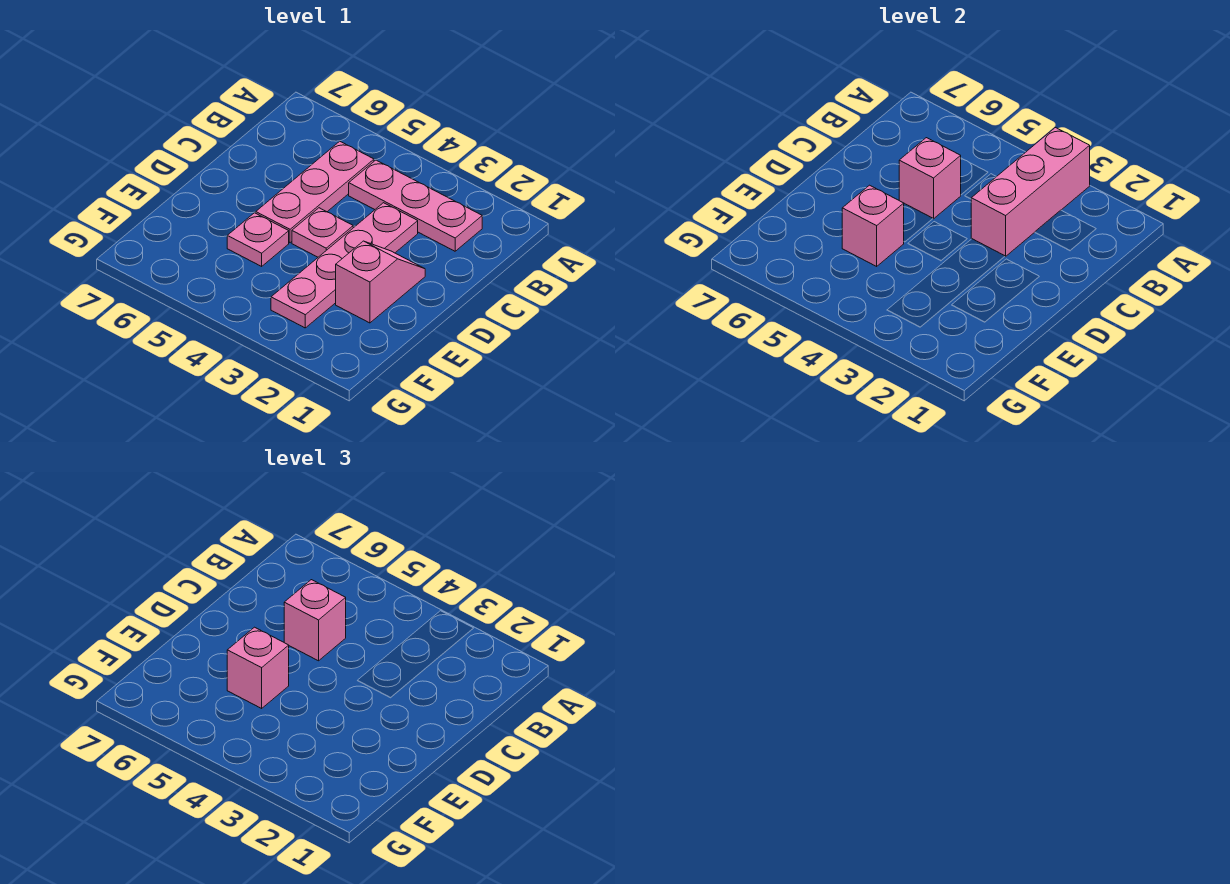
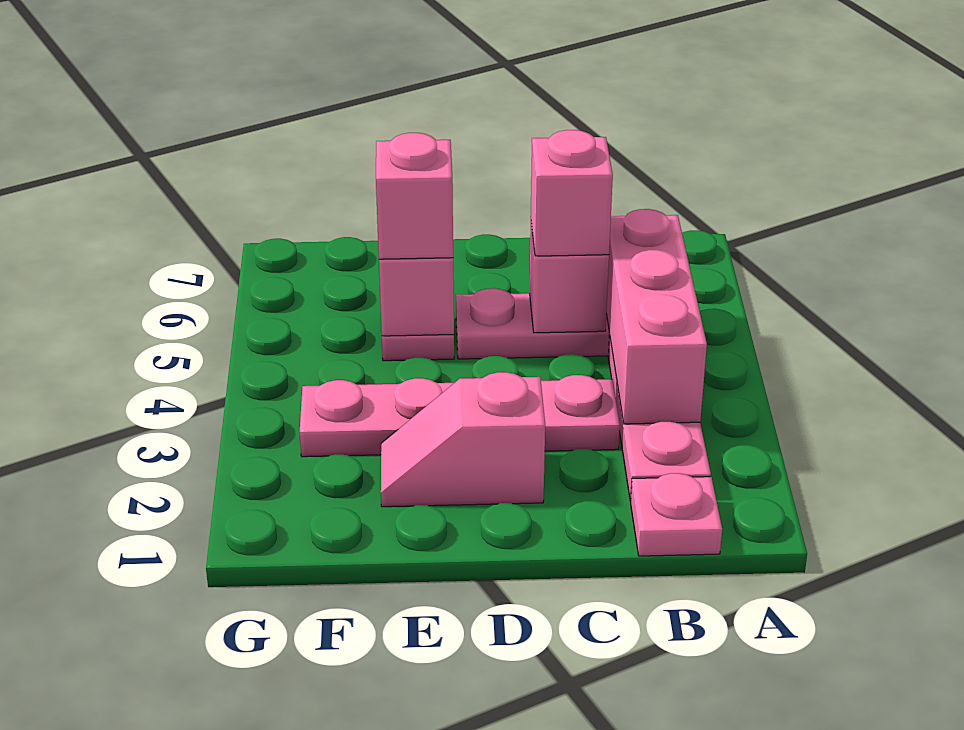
pink 1x3 brick [971,128,1090,256] -> pink 1x3 brick turned to [606,209,707,424]
pink 1x2 slope [336,241,425,323] -> pink 1x2 slope turned to [381,372,545,507]
pink 1x1 plate [292,208,353,257] -> pink 1x1 plate moved to [631,473,722,556]

